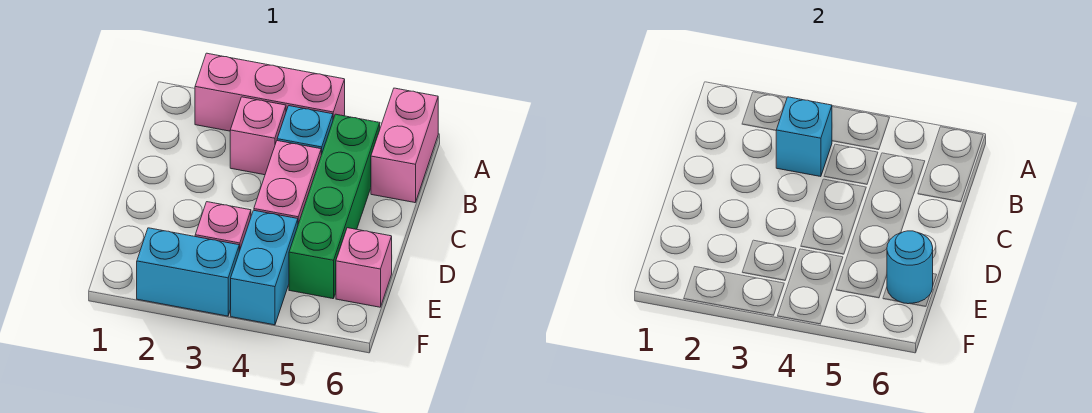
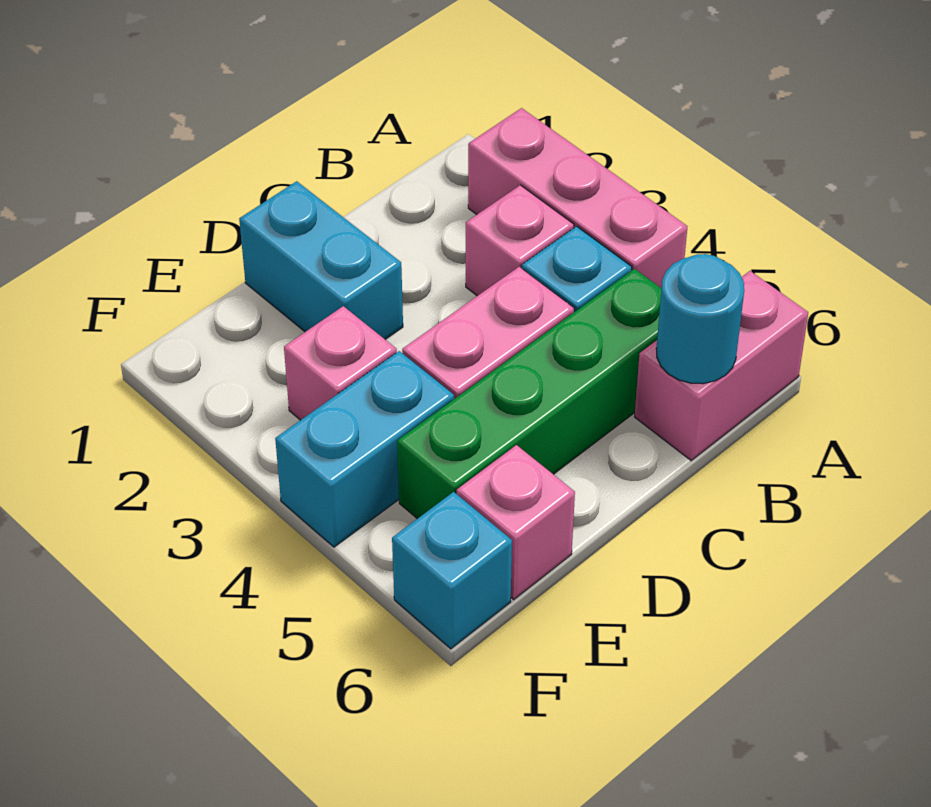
cyan 1x1 brick [776,97,832,177] -> cyan 1x1 brick moved to [392,492,512,649]
cyan 1x1 round brick [887,231,933,304] -> cyan 1x1 round brick moved to [656,254,744,384]
cyan 1x2 brick [137,228,239,316] -> cyan 1x2 brick moved to [239,181,403,340]

